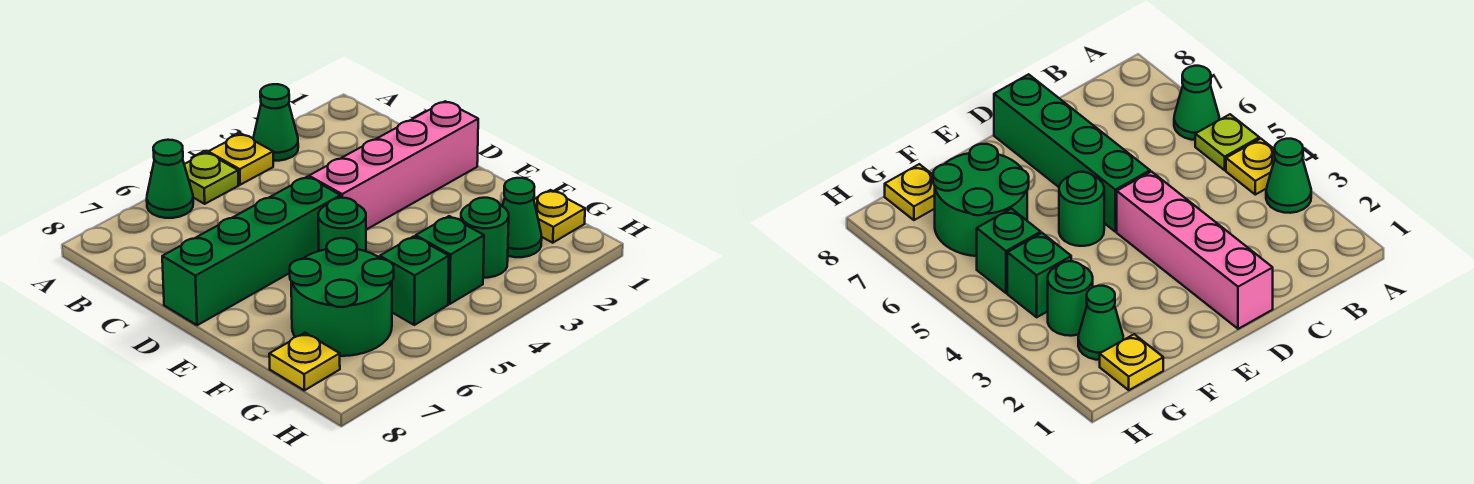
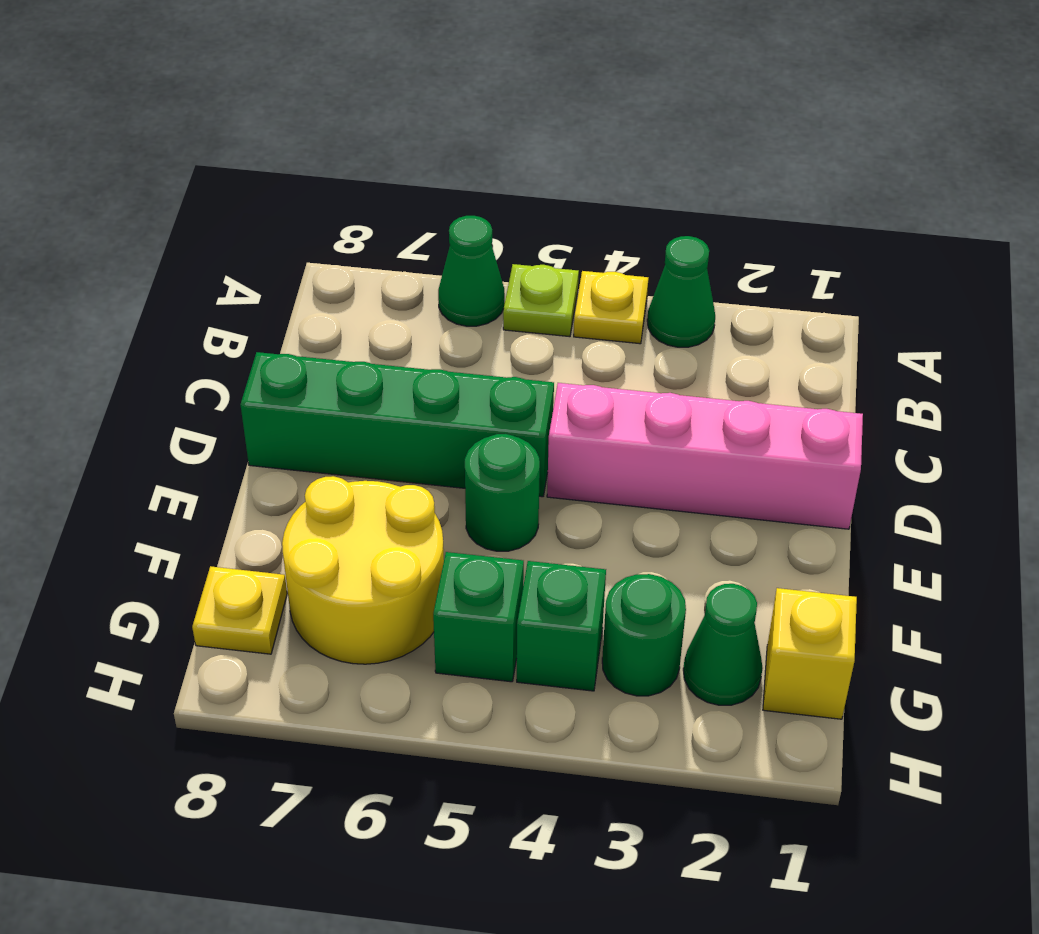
green 2x2 round brick [290,238,394,356] -> yellow 2x2 round brick [282,476,444,664]
yellow 1x1 plate [534,190,585,243] -> yellow 1x1 brick [763,588,857,719]

